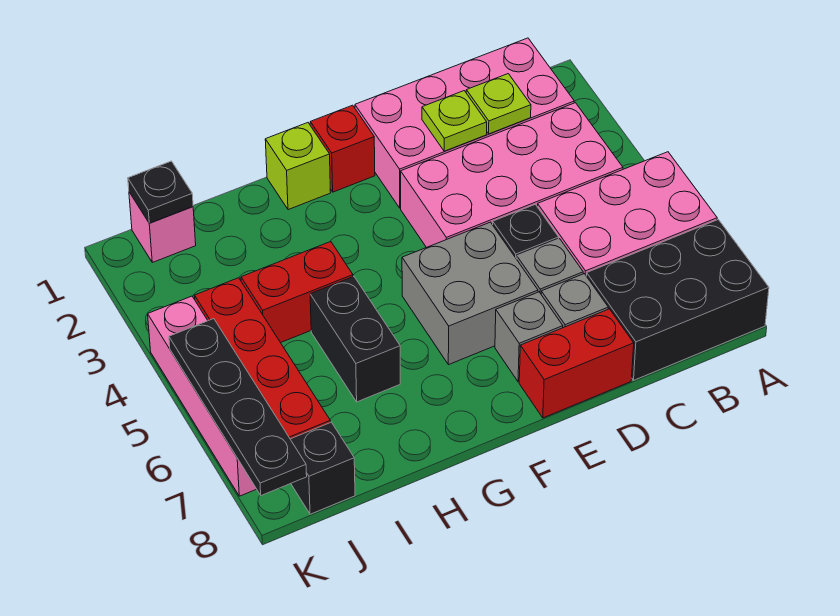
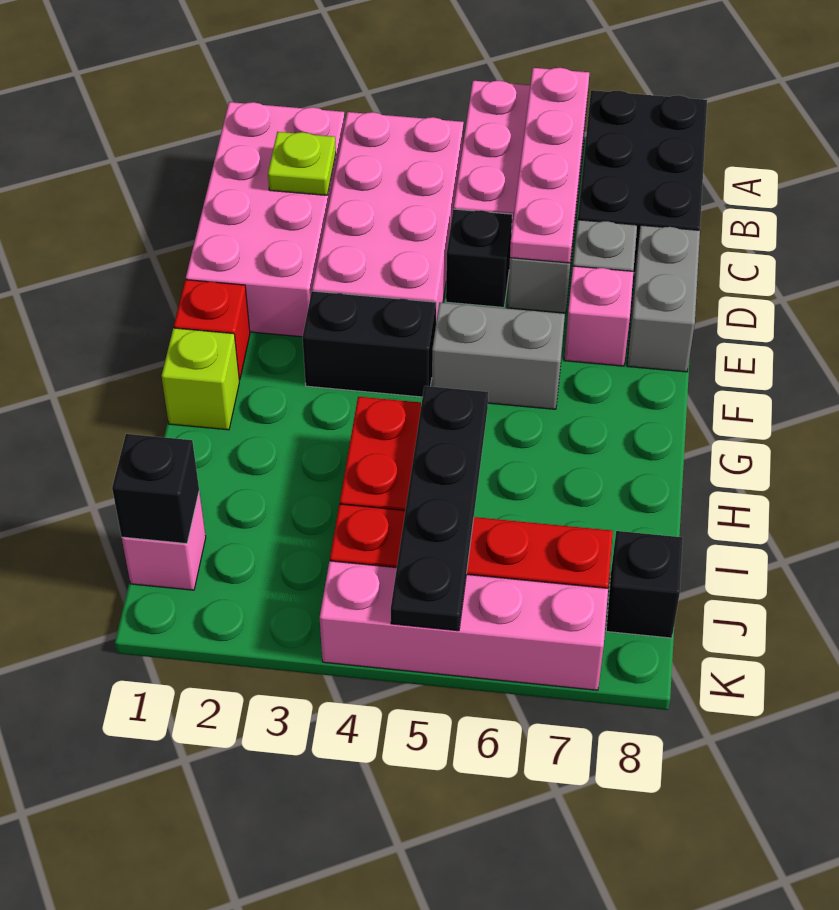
none -> pink 1x4 plate [510,68,589,263]
lime 1x1 plate [422,91,487,151] -> none
red 1x2 brick [519,309,634,418] -> grey 1x2 brick [627,225,700,372]
grey 2x2 brick [402,222,538,365] -> grey 1x2 brick [432,303,565,409]
grey 1x1 brick [495,292,563,382] -> pink 1x1 brick [564,266,633,366]
black 1x2 brick [310,277,400,402] -> black 1x2 brick moved to [302,291,436,397]
black 1x1 plate [128,161,193,223] -> black 1x1 brick [112,434,199,544]
black 1x4 plate [169,319,307,496] -> black 1x4 plate turned to [391,386,488,631]

